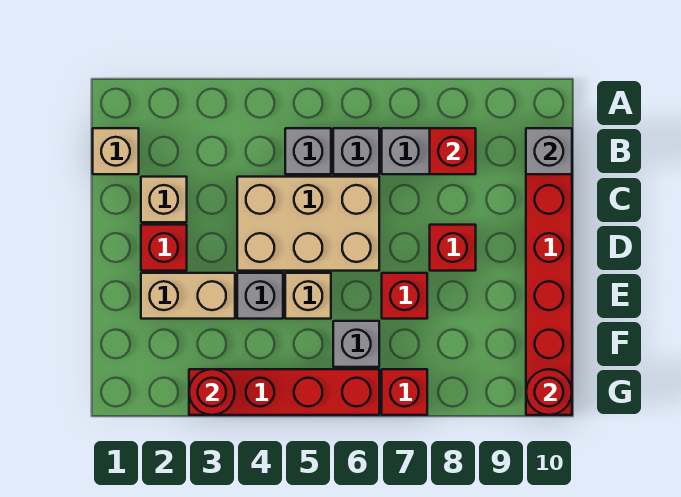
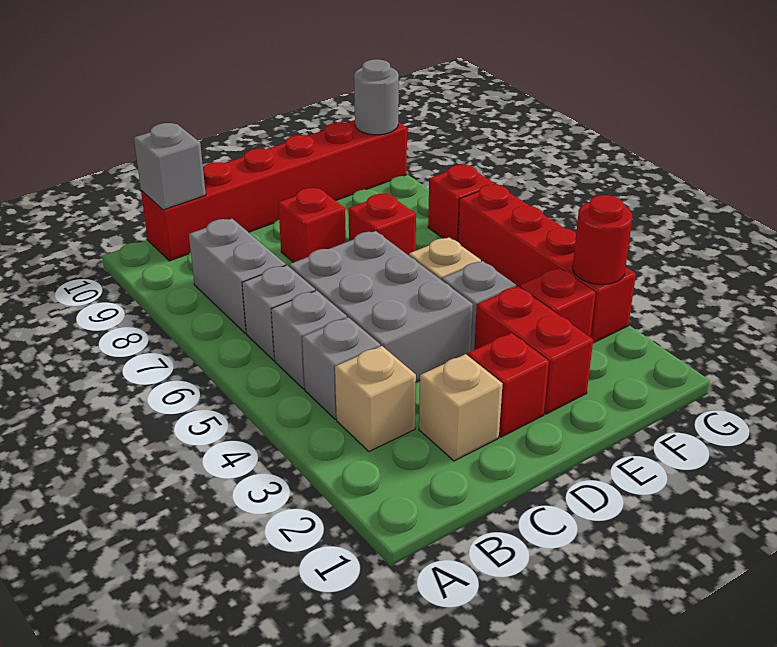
tan 1x1 brick [93,128,139,174] -> tan 1x1 brick moved to [335,346,416,452]
red 1x1 brick [430,128,476,174] -> red 1x1 brick moved to [520,268,596,337]
tan 2x3 brick [237,177,379,271] -> grey 2x3 brick [289,231,473,382]
tan 1x2 brick [141,273,235,319] -> red 1x2 brick [474,286,593,414]
grey 1x1 brick [333,321,379,367] -> grey 1x1 brick moved to [302,317,380,419]
red 1x1 round brick [526,369,572,415] -> grey 1x1 round brick [354,59,399,135]

